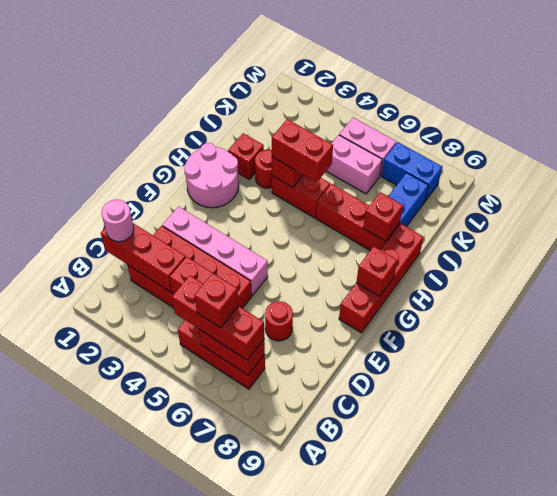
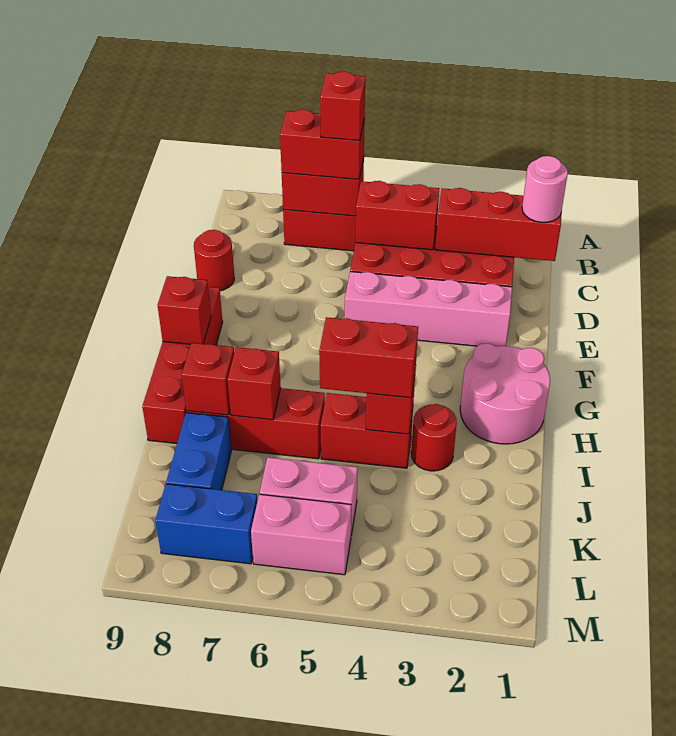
red 1x3 brick [172,276,264,360] -> red 1x2 brick [280,110,365,179]
red 1x1 round brick [265,301,293,341] -> red 1x1 round brick moved to [194,230,234,291]
red 1x1 brick [228,133,264,179] -> red 1x1 brick moved to [228,347,281,420]

